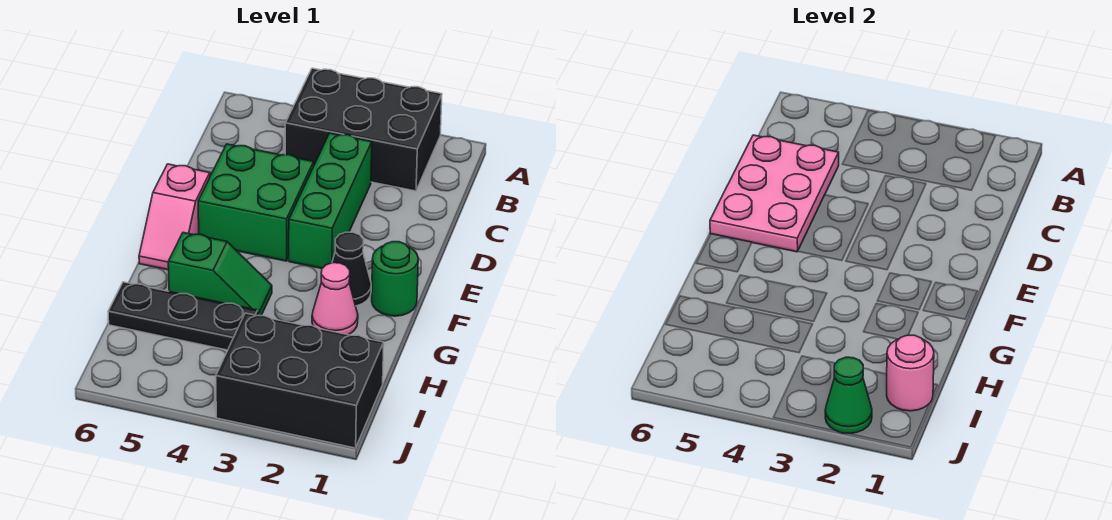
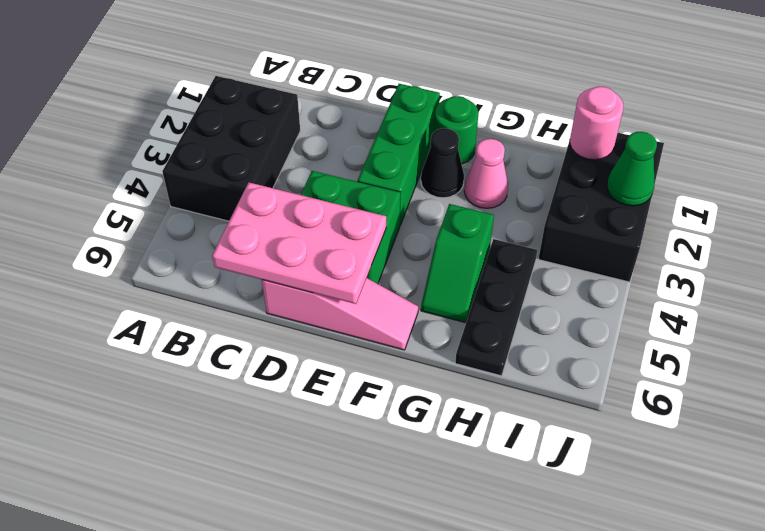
green 1x3 brick [289,133,372,268] -> green 1x3 brick turned to [358,84,440,225]
pink 1x2 slope [139,164,210,270] -> pink 1x3 slope [262,278,418,350]
green 1x2 slope [168,233,272,316] -> green 1x2 slope turned to [421,204,494,323]

